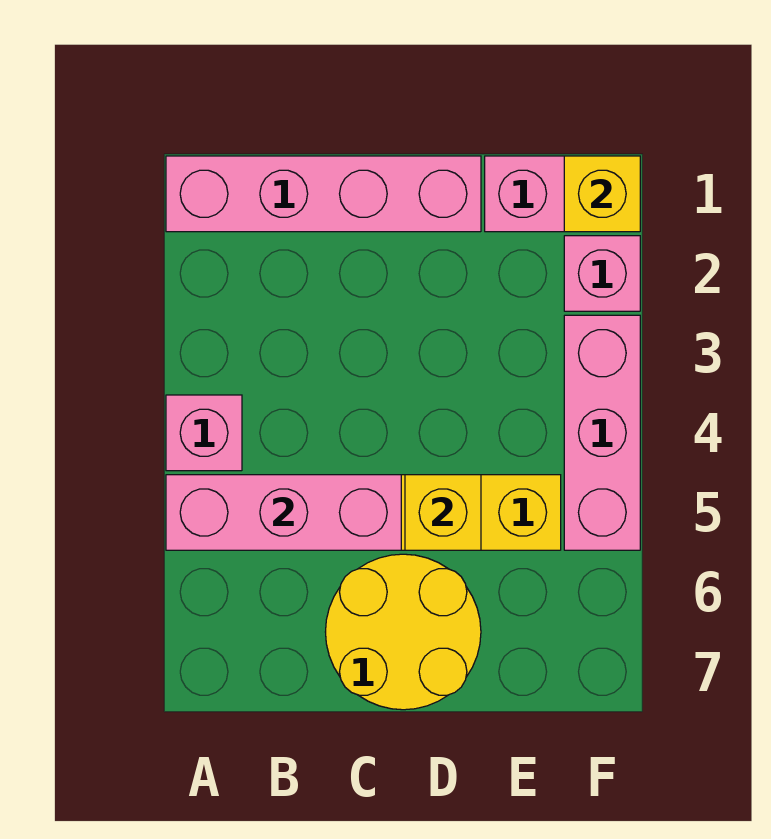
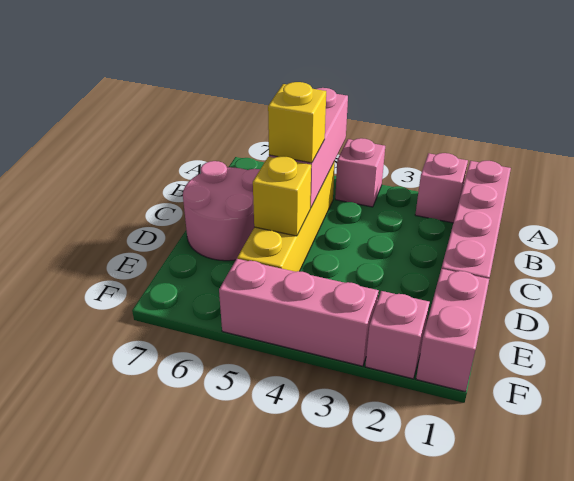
none -> pink 1x1 brick [415,153,468,223]
yellow 2x2 round brick [326,554,481,710] -> pink 2x2 round brick [183,161,260,261]
yellow 1x1 brick [564,156,640,232] -> yellow 1x1 brick moved to [268,82,326,163]

